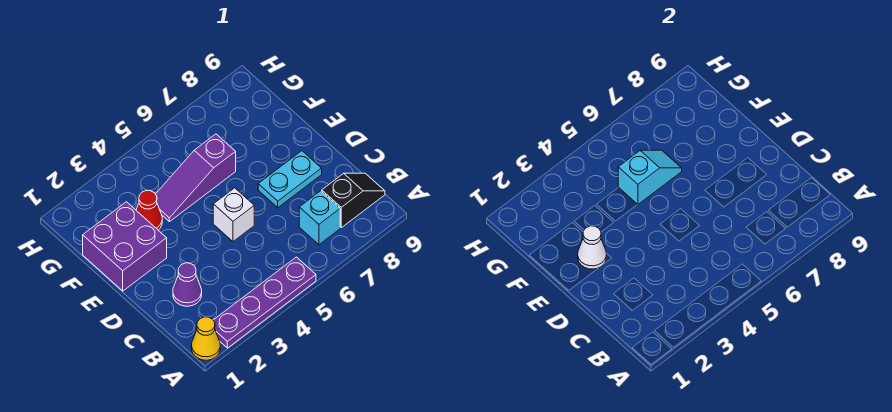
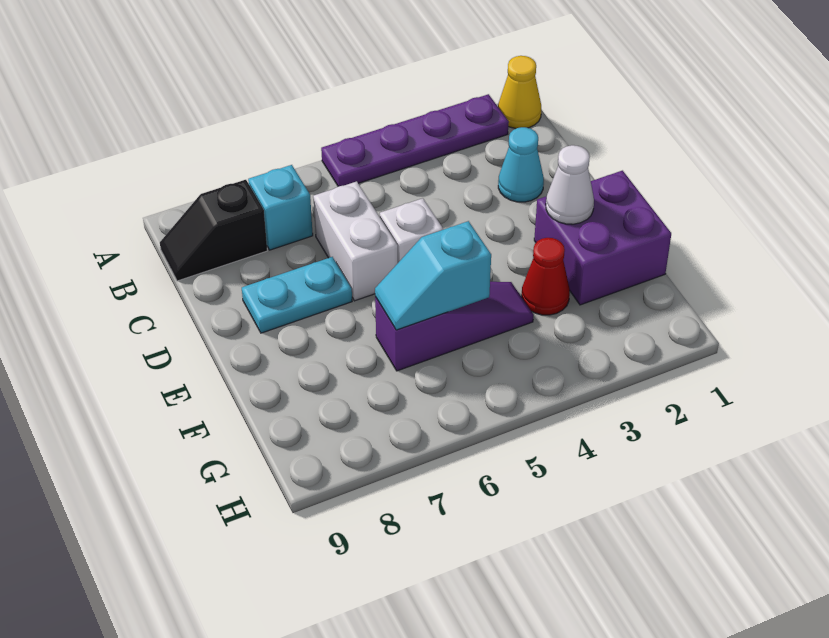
purple 1x1 cone [173,263,202,306] -> cyan 1x1 cone [498,127,544,202]
none -> white 1x2 brick [313,181,398,301]

